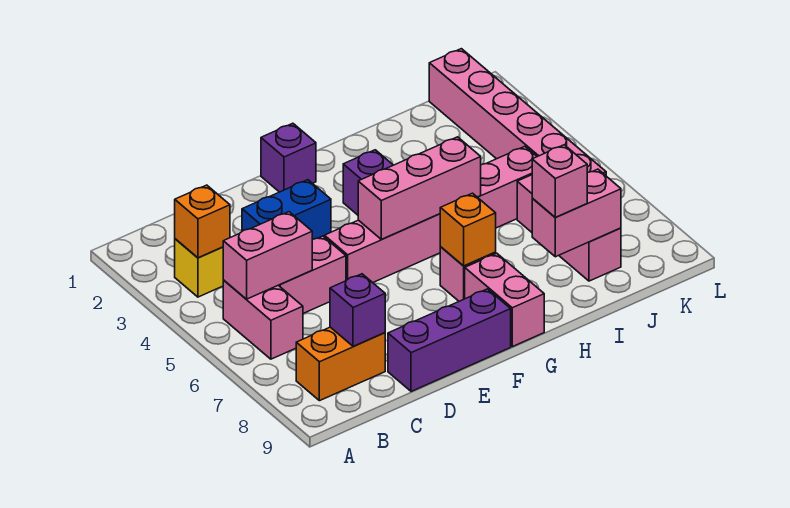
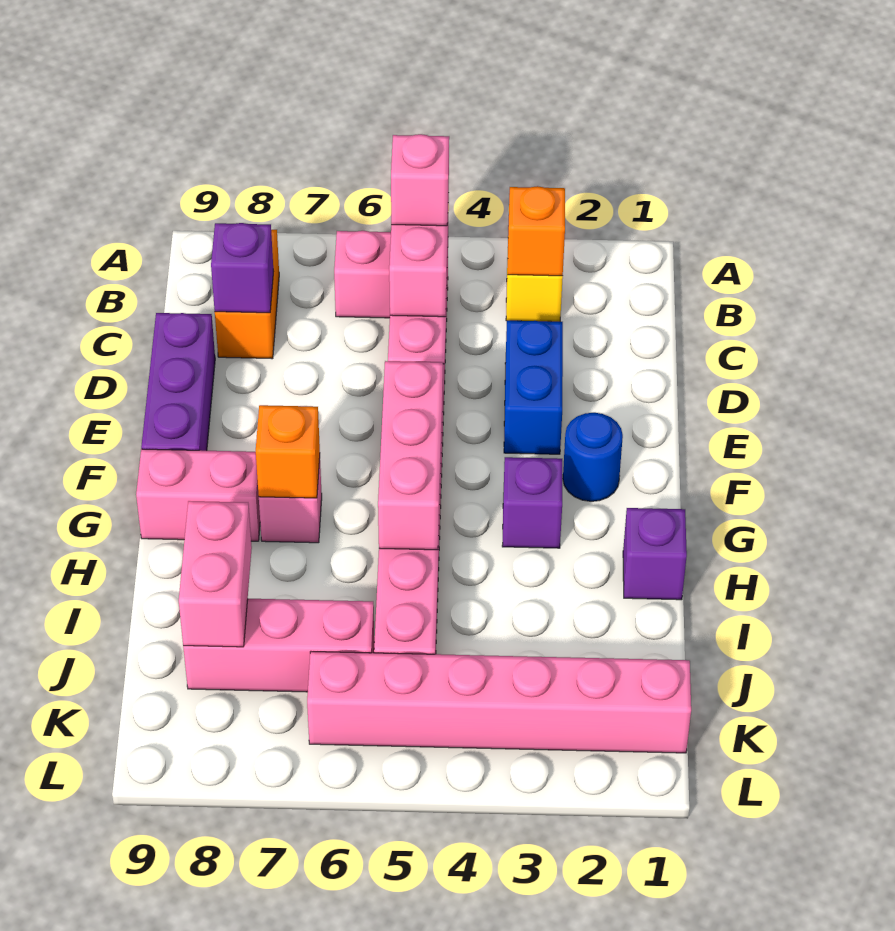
purple 1x1 brick [261,123,316,192] -> purple 1x1 brick moved to [623,508,687,600]
none -> blue 1x1 round brick [563,413,623,501]
pink 1x1 brick [532,145,587,217] -> pink 1x1 brick moved to [391,134,449,226]

